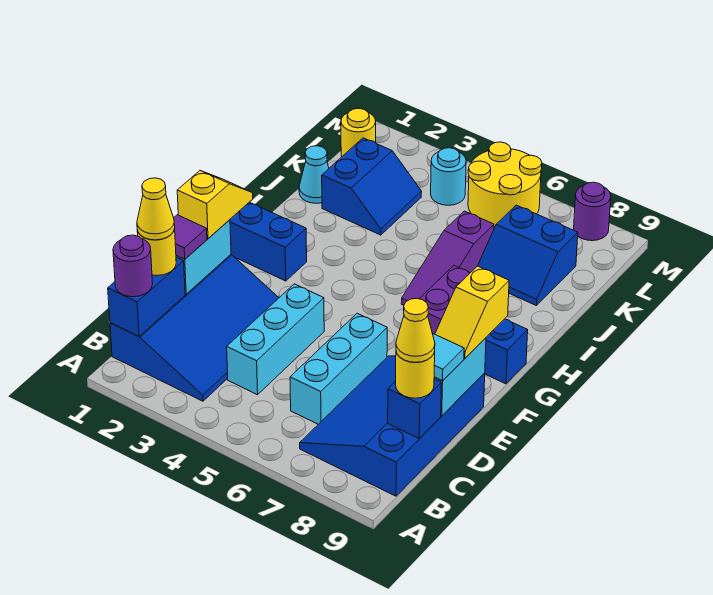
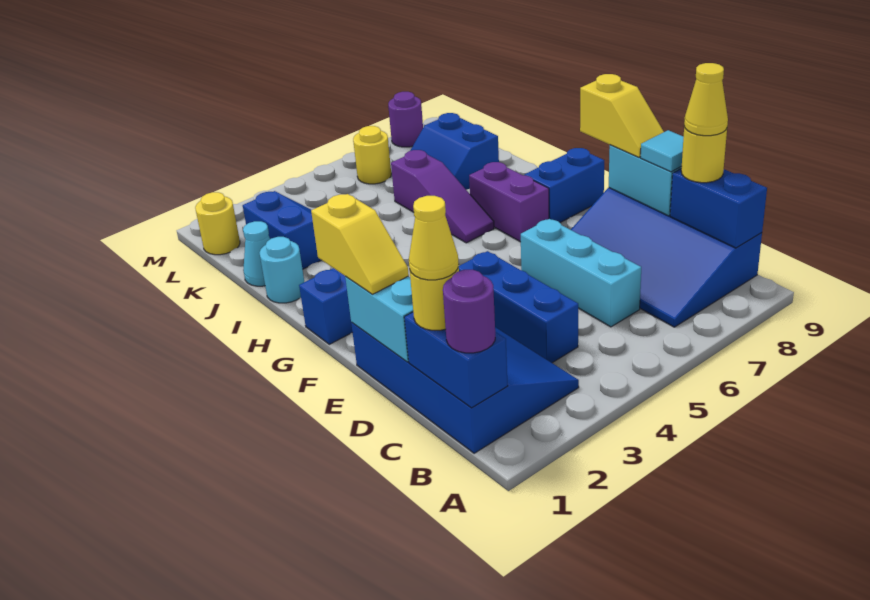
cyan 1x3 brick [227,284,324,395] -> blue 1x3 brick [459,251,578,363]
blue 1x1 brick [388,379,441,439] -> blue 1x2 brick [670,169,767,248]
purple 1x1 tile [174,215,207,259] -> none
yellow 1x2 slope [177,171,253,238] -> yellow 1x2 slope turned to [311,194,409,294]
blue 2x2 slope [478,205,578,305] -> blue 2x2 slope turned to [410,113,499,190]
cyan 1x1 round brick [431,148,466,205] -> cyan 1x1 round brick moved to [259,237,304,303]
yellow 2x2 round brick [468,142,542,227] -> yellow 1x1 round brick [353,126,391,184]

